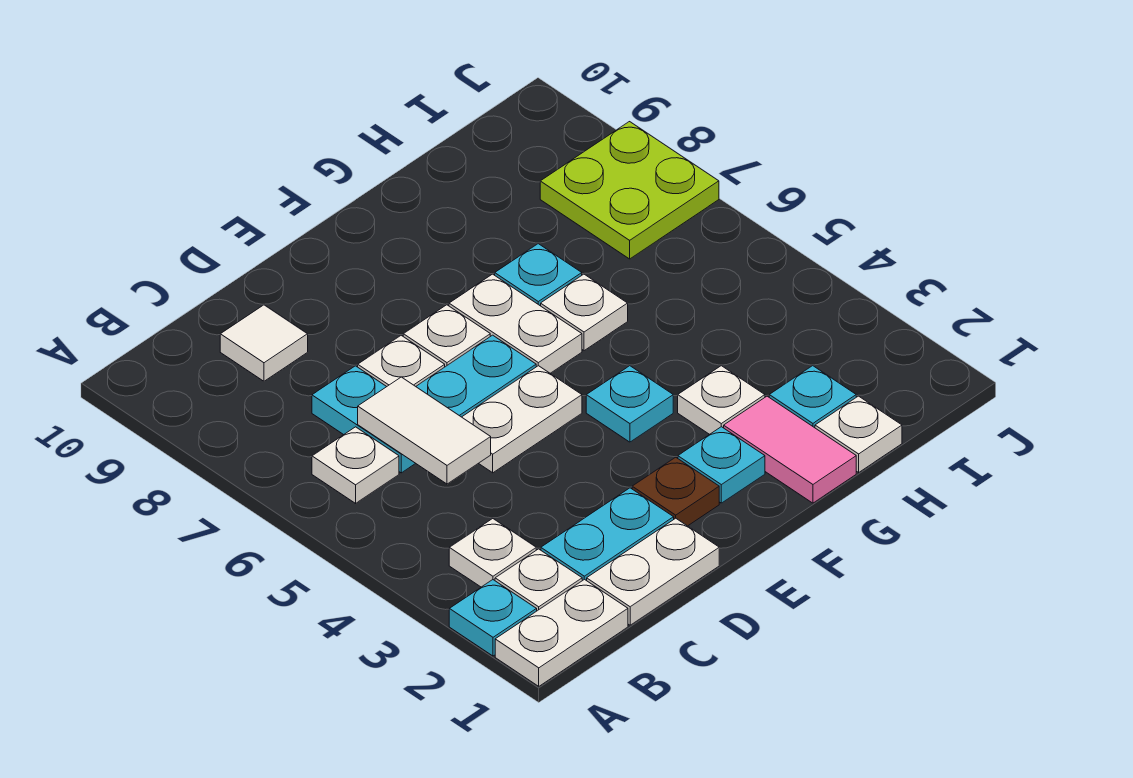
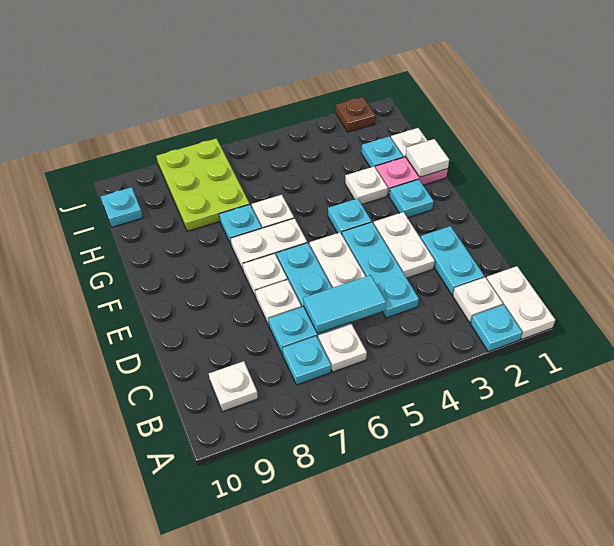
white 1x1 plate [449,519,536,587] -> white 1x1 plate moved to [209,361,258,412]
none -> cyan 1x1 plate [282,336,331,385]
white 1x2 plate [587,518,719,625] -> white 1x2 plate moved to [374,212,435,278]
none -> cyan 1x3 plate [342,222,419,318]
white 1x2 tile [358,377,491,484] -> cyan 1x2 tile [303,275,386,334]
white 1x1 tile [220,305,308,381] -> white 1x1 tile moved to [405,139,449,177]
brown 1x1 plate [632,457,719,526] -> brown 1x1 plate moved to [336,97,375,132]
pink 1x2 tile [724,396,856,503] -> pink 1x2 plate [376,157,448,196]
lime 2x2 plate [540,122,719,259] -> lime 2x3 plate [157,139,249,231]
none -> cyan 1x1 plate [101,187,143,227]

